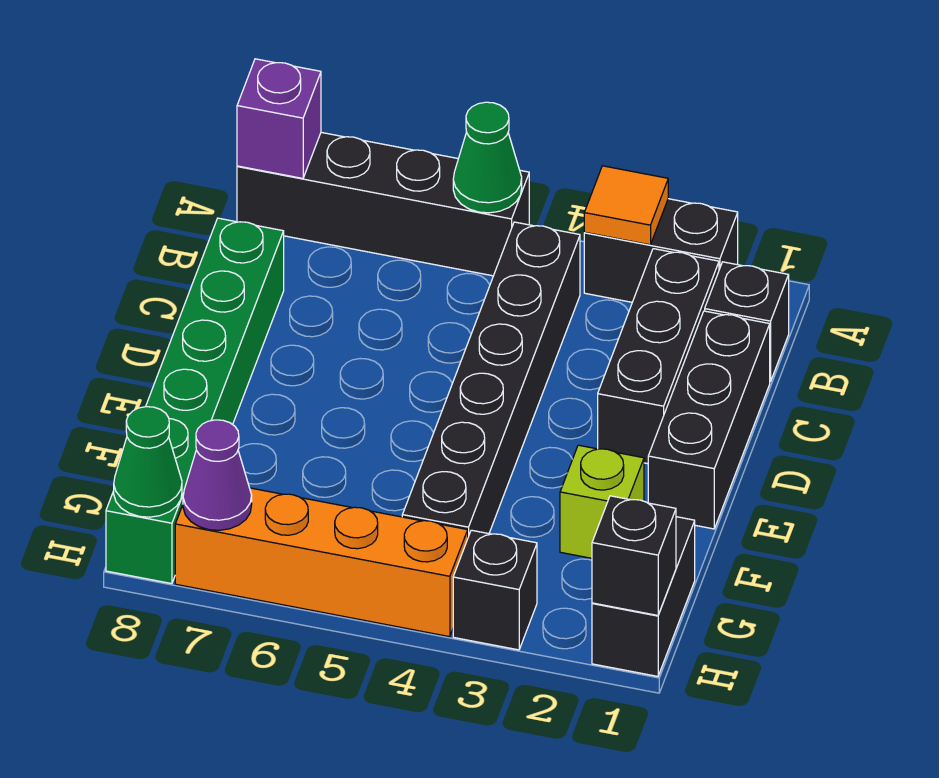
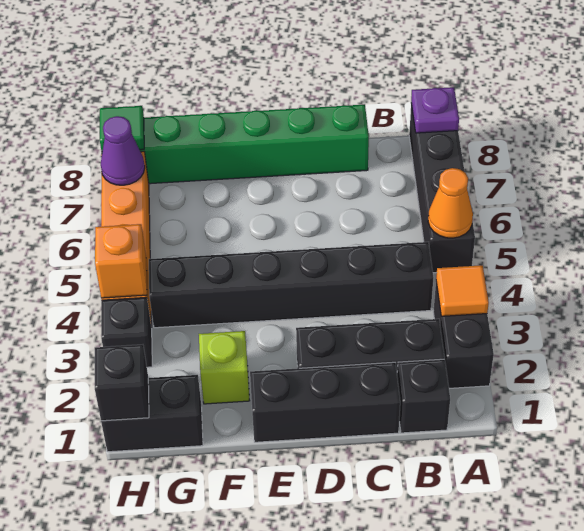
green 1x1 cone [453,102,522,213] -> orange 1x1 cone [428,168,473,238]
purple 1x1 brick [237,59,321,178] -> purple 1x1 plate [411,87,459,133]
none -> orange 1x1 brick [95,224,147,298]
green 1x1 cone [114,407,182,517] -> green 1x1 tile [100,106,144,152]

